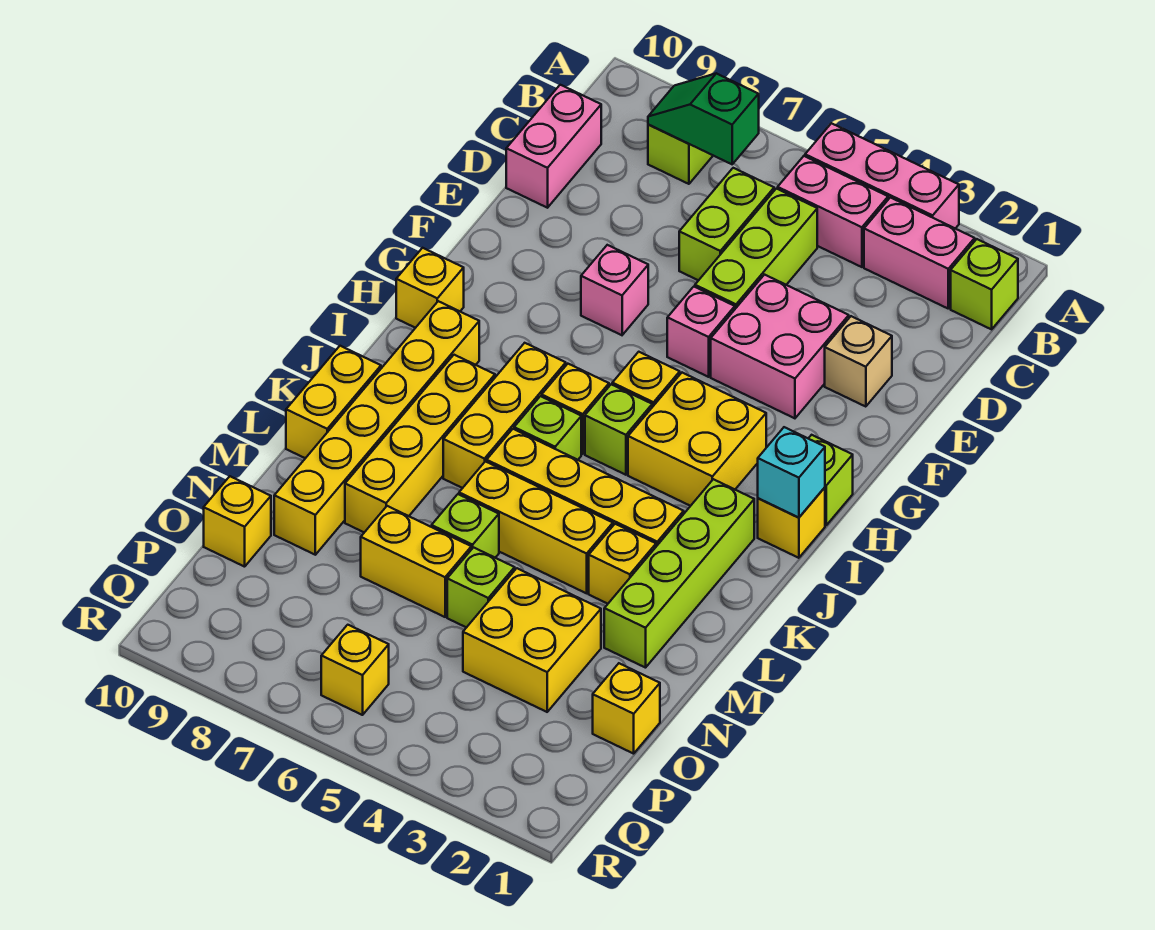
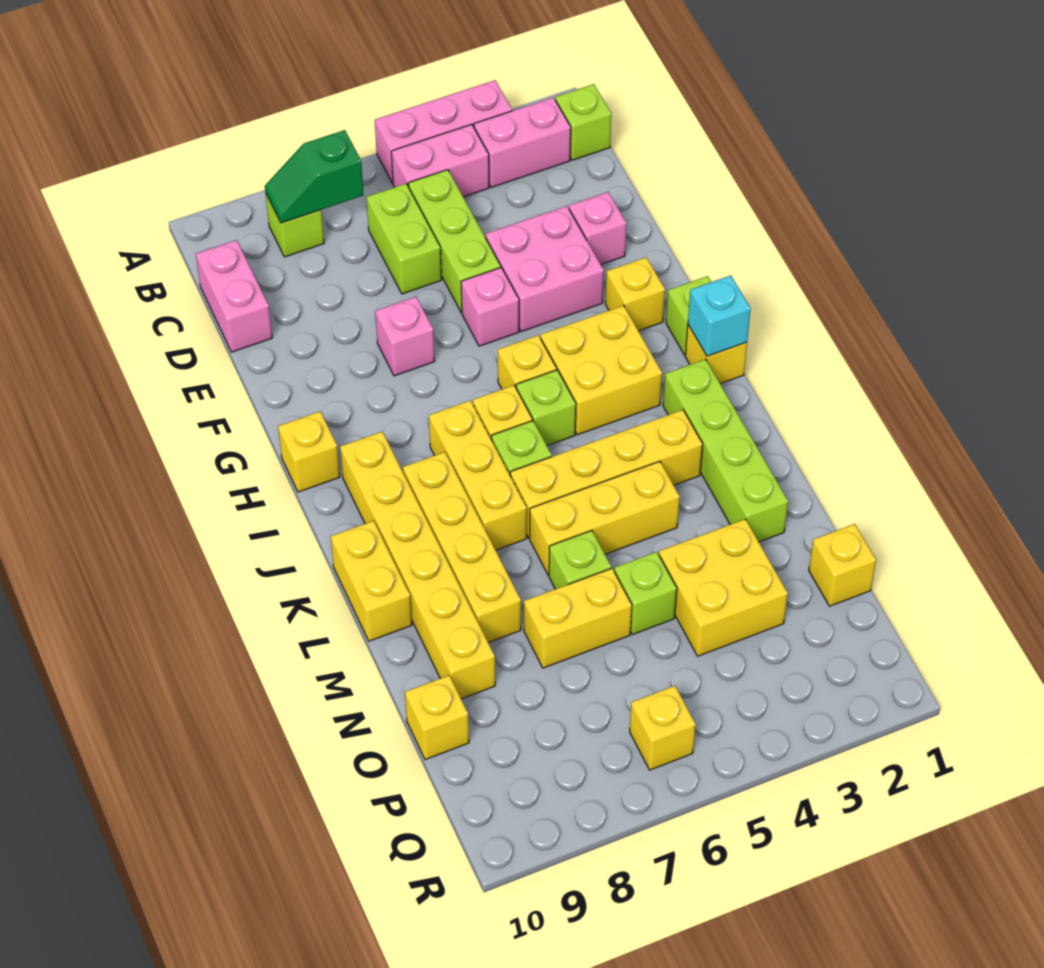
tan 1x1 brick [825,316,892,407] -> pink 1x1 brick [569,192,626,264]
yellow 1x1 brick [589,524,656,604] -> yellow 1x1 brick moved to [605,257,665,331]

